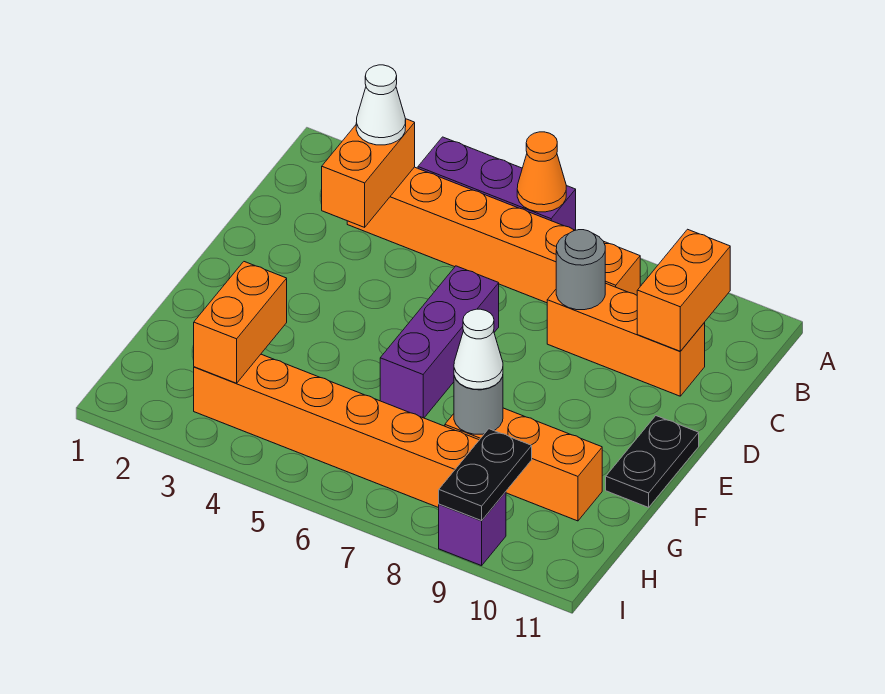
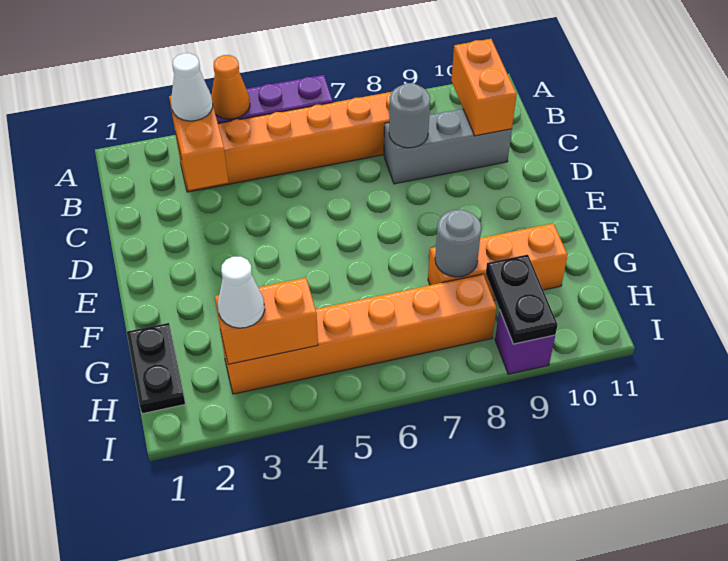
orange 1x1 cone [517,132,566,212] -> orange 1x1 cone moved to [211,55,250,119]
orange 1x3 brick [547,283,705,396] -> grey 1x3 brick [384,109,512,184]
purple 1x3 brick [380,266,499,418] -> none
black 1x2 plate [606,416,699,507] -> black 1x2 plate moved to [127,323,185,414]
orange 1x2 brick [194,262,287,383] -> orange 1x2 brick turned to [215,278,318,365]
white 1x1 cone [454,309,503,389] -> white 1x1 cone moved to [218,257,265,328]

